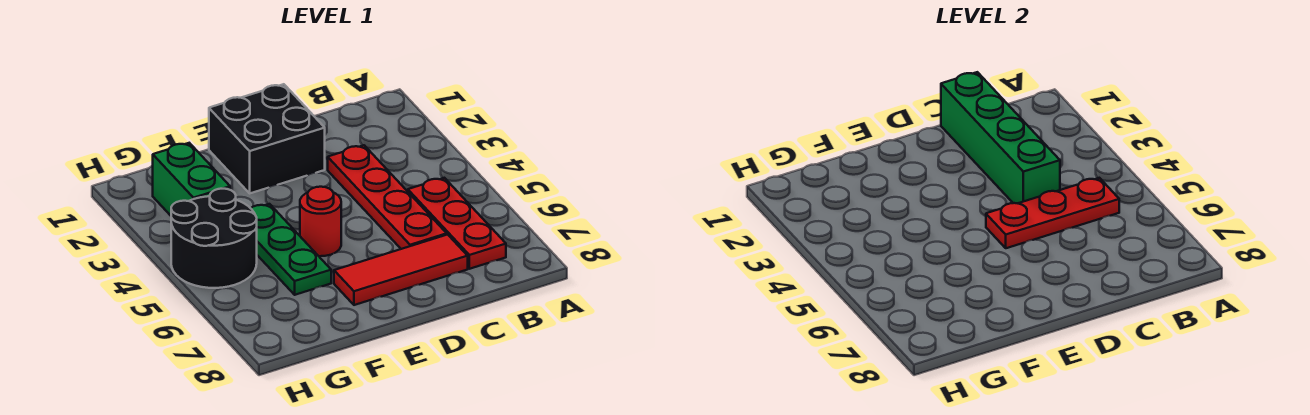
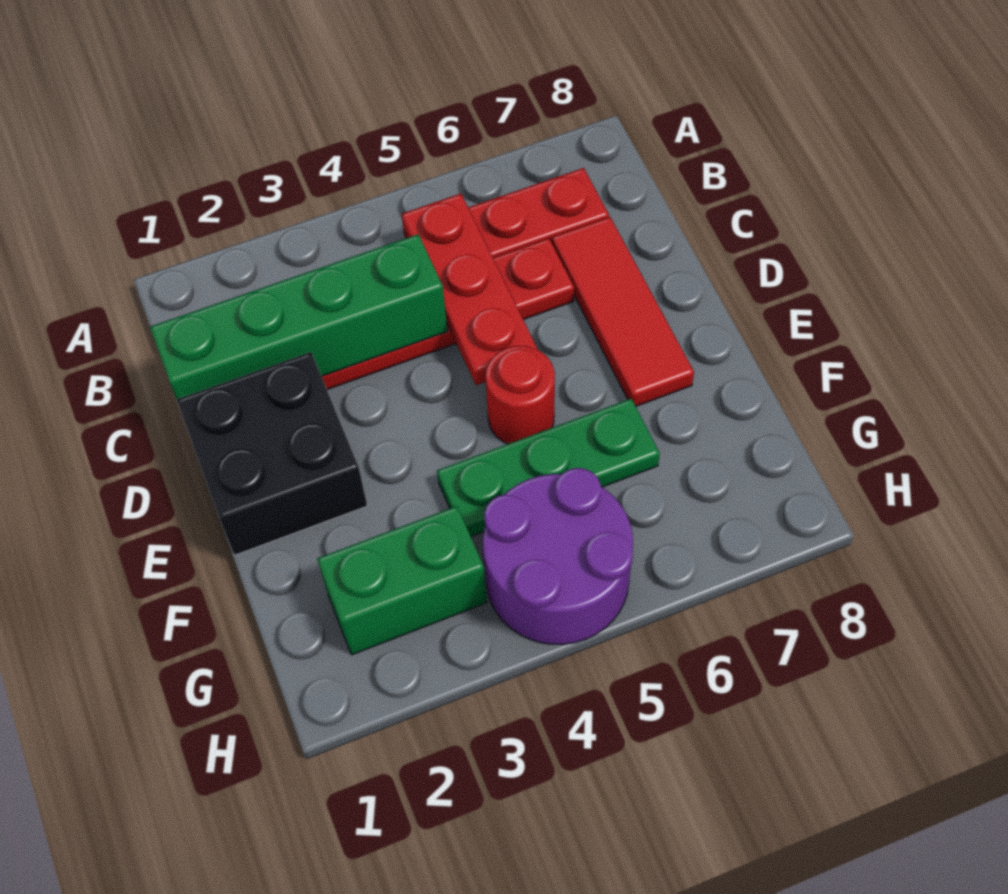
black 2x2 round brick [171,189,257,288] -> purple 2x2 round brick [483,468,633,644]

